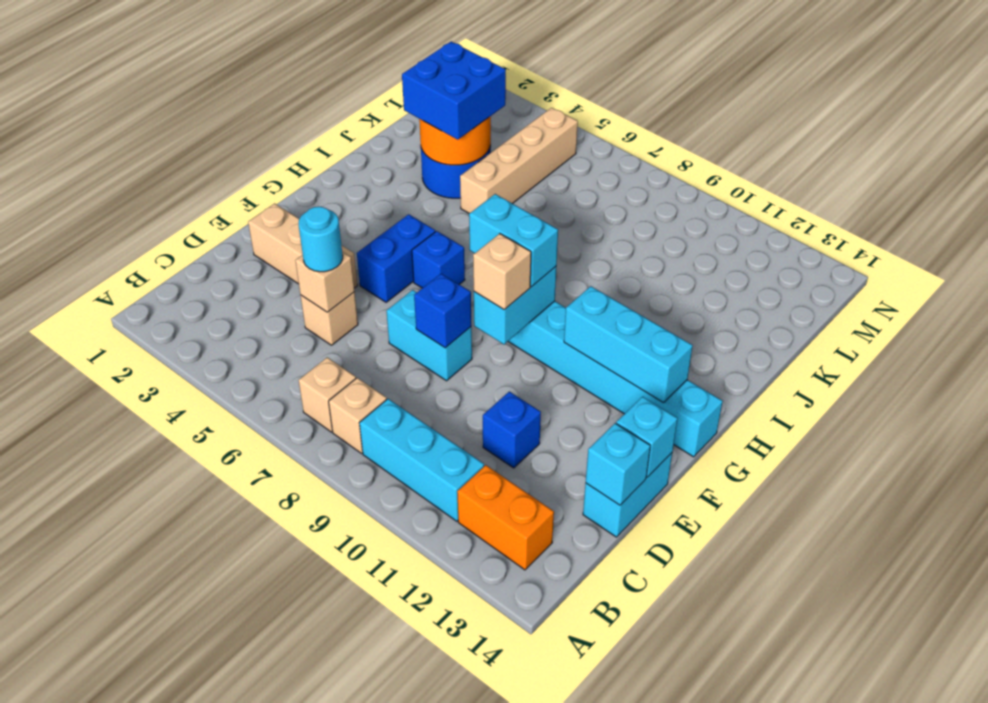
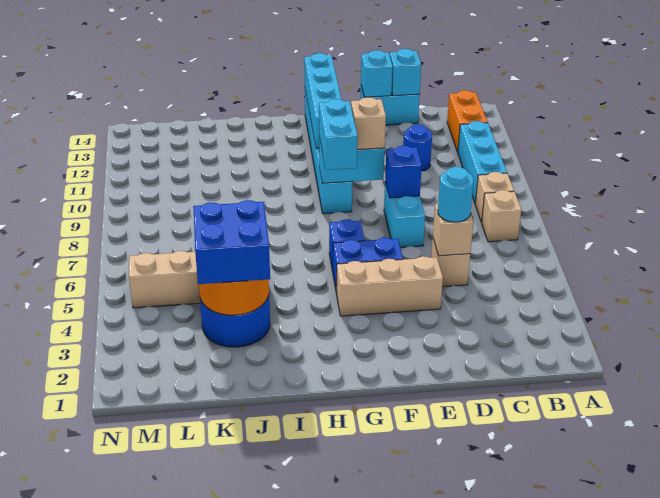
blue 1x1 brick [483,392,541,468] -> blue 1x1 round brick [403,124,432,171]
tan 1x3 brick [248,204,357,288] -> tan 1x3 brick turned to [337,256,443,316]
cyan 1x3 brick [564,286,693,403] -> cyan 1x4 brick [304,53,342,148]

